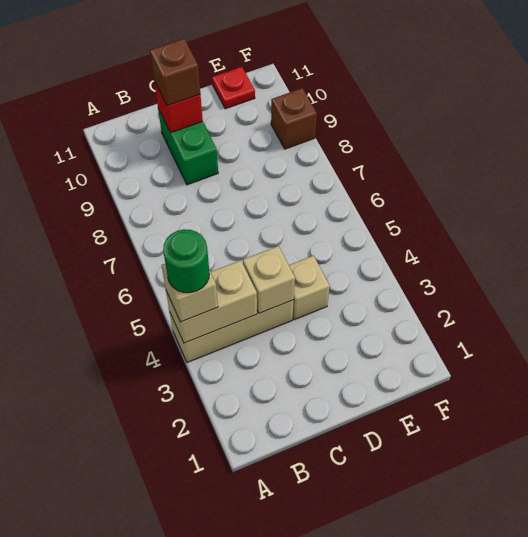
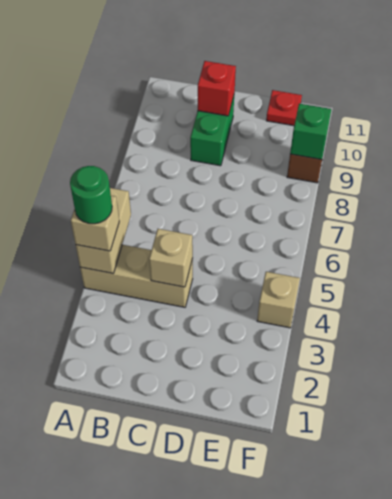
tan 1x2 brick [166,260,257,343] -> tan 1x2 brick turned to [76,188,131,274]
brown 1x1 brick [150,39,200,106] -> none
tan 1x1 brick [289,256,330,320] -> tan 1x1 brick moved to [257,272,300,328]
none -> green 1x1 brick [290,103,332,160]

